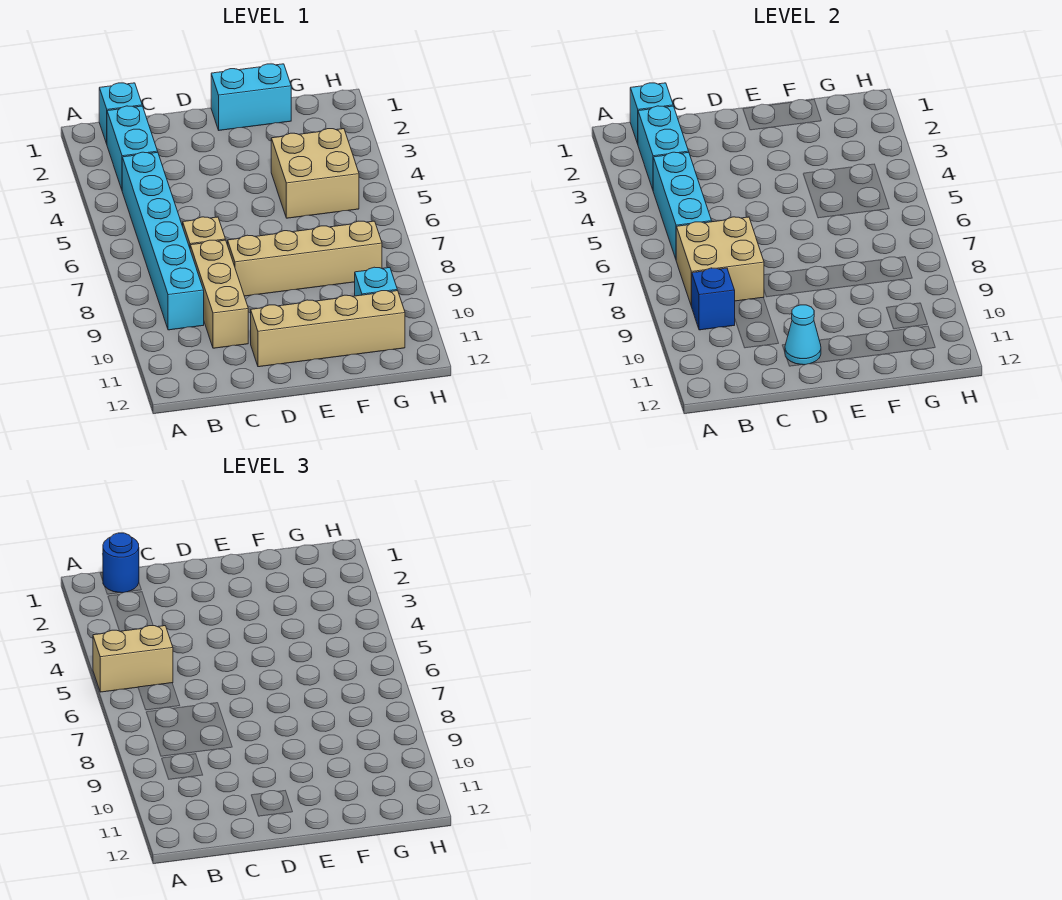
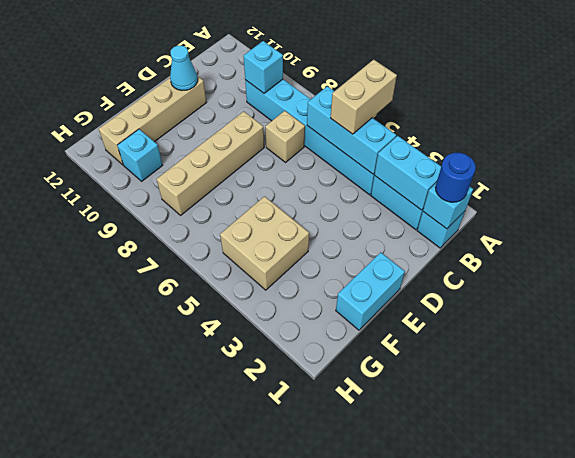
tan 2x2 brick [676,217,764,307] -> none
blue 1x1 brick [692,268,735,330] -> cyan 1x1 brick [243,41,283,93]
tan 1x3 brick [190,240,248,348] -> none

